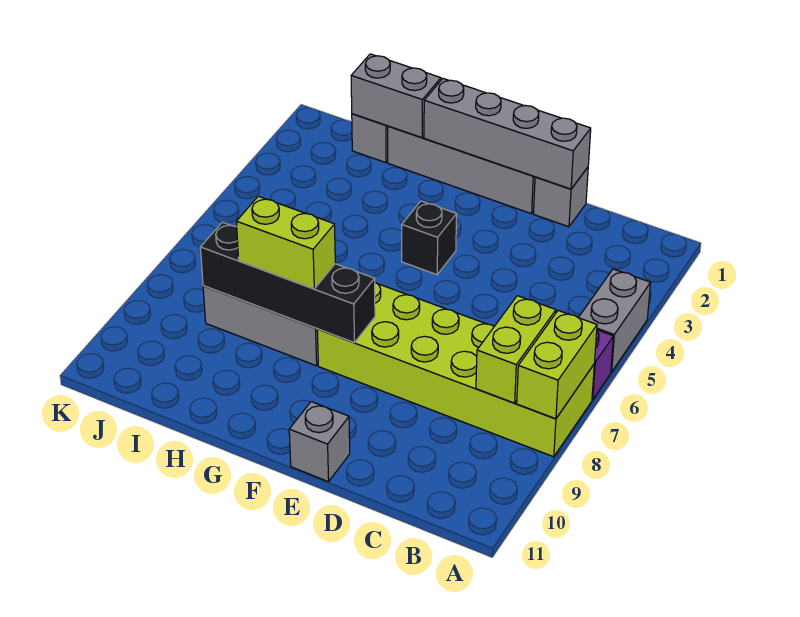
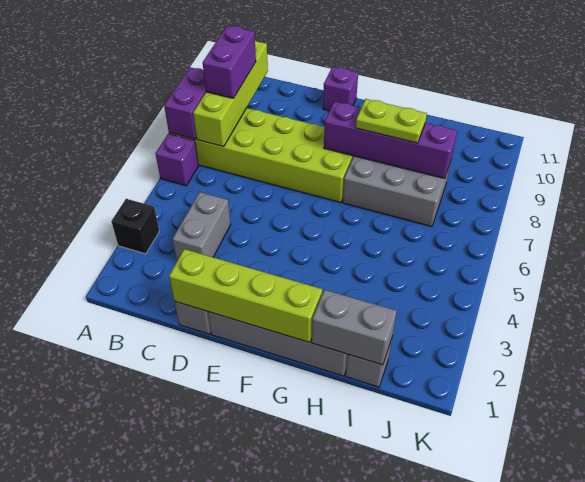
grey 1x2 brick [578,269,651,372] -> grey 1x2 brick moved to [172,192,231,260]
lime 1x2 brick [517,311,597,419] -> purple 1x2 brick [164,67,206,139]
lime 1x2 brick [476,296,556,403] -> lime 1x4 brick [193,41,268,147]
none -> purple 1x2 brick [203,26,256,98]
grey 1x4 brick [424,79,591,189] -> lime 1x4 brick [169,249,322,343]
grey 1x1 brick [289,402,350,482] -> purple 1x1 brick [323,67,358,111]
black 1x1 brick [402,201,457,275] -> black 1x1 brick moved to [111,199,159,254]
black 1x4 brick [200,222,375,342] -> purple 1x4 brick [324,101,457,179]
lime 1x2 brick [236,196,335,289] -> lime 1x2 plate [356,99,427,143]

